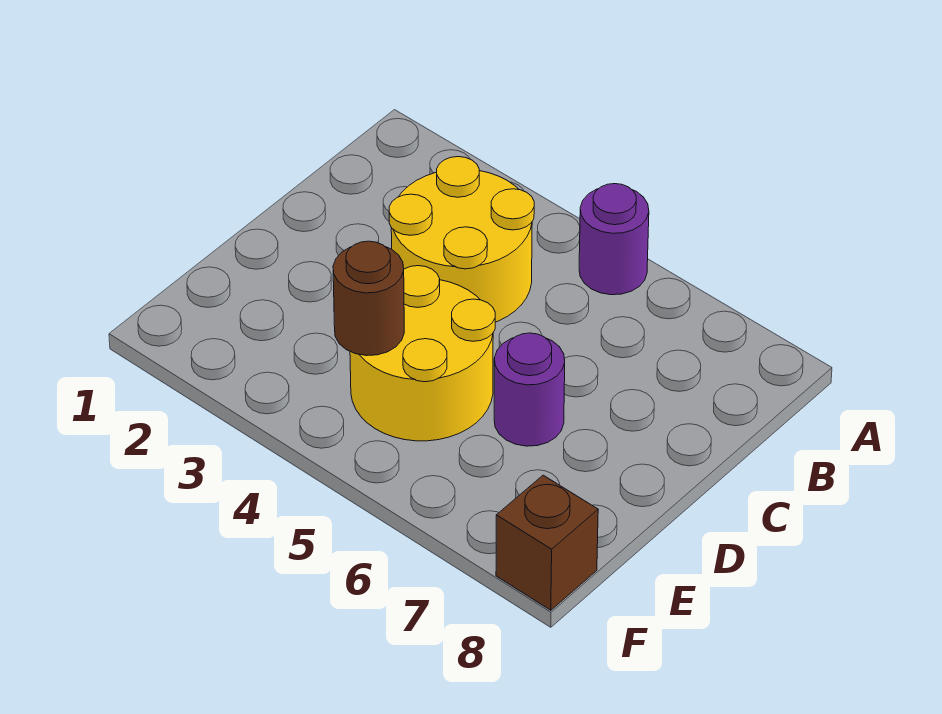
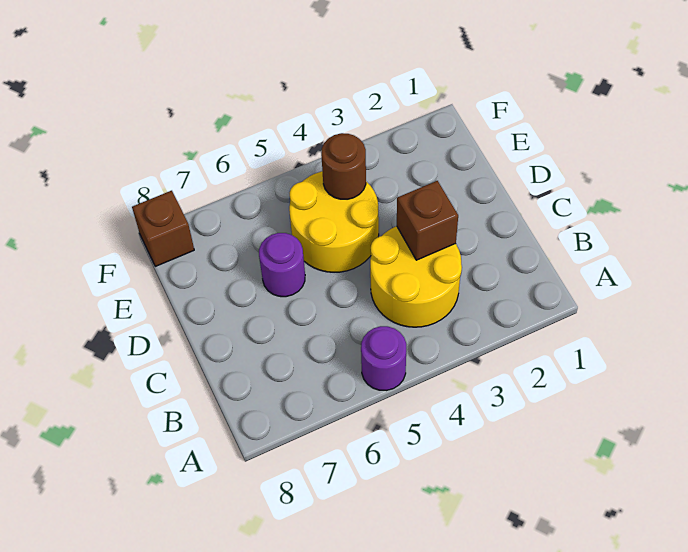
none -> brown 1x1 brick [397,181,458,260]

